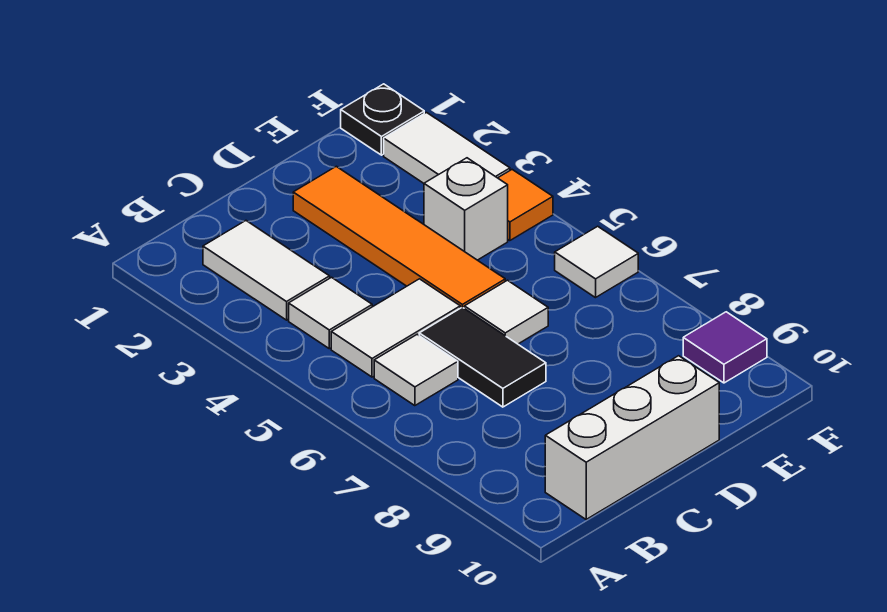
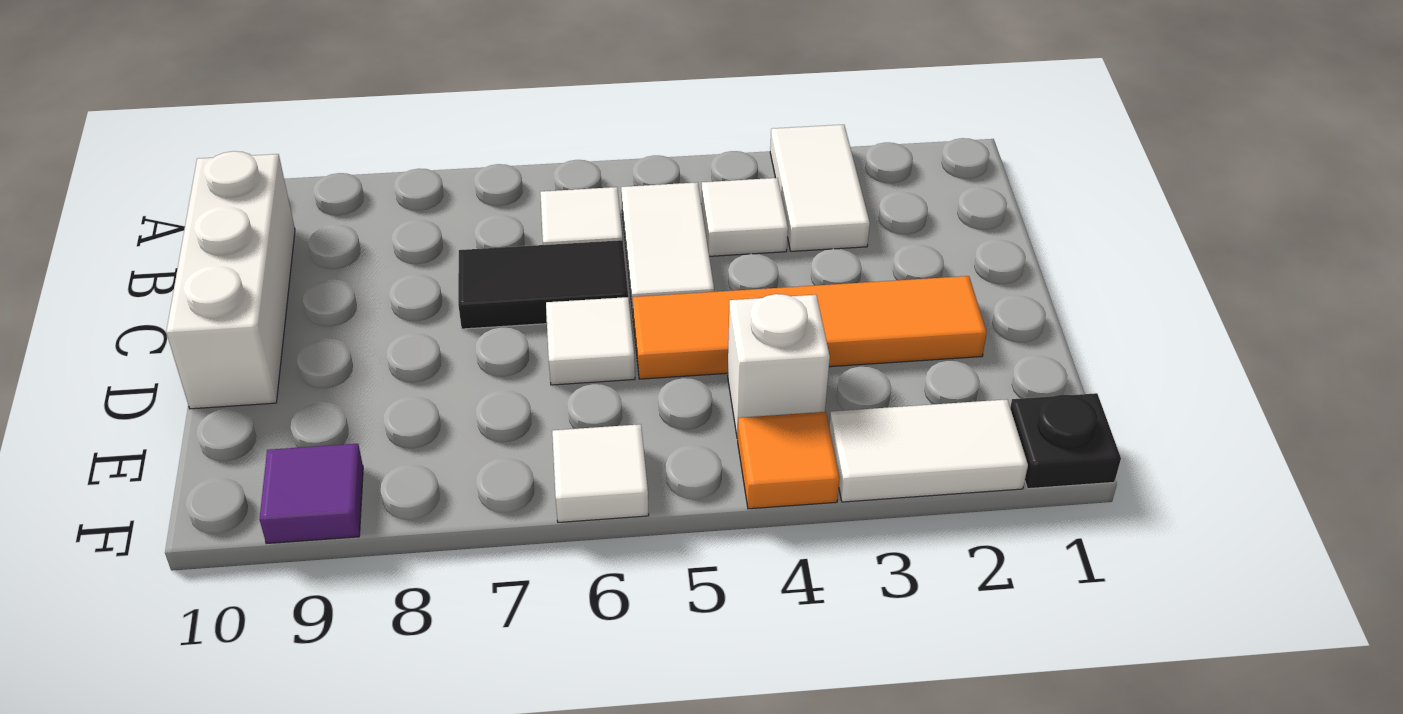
white 1x2 tile [203,221,330,320] -> white 1x2 tile turned to [770,125,870,251]

